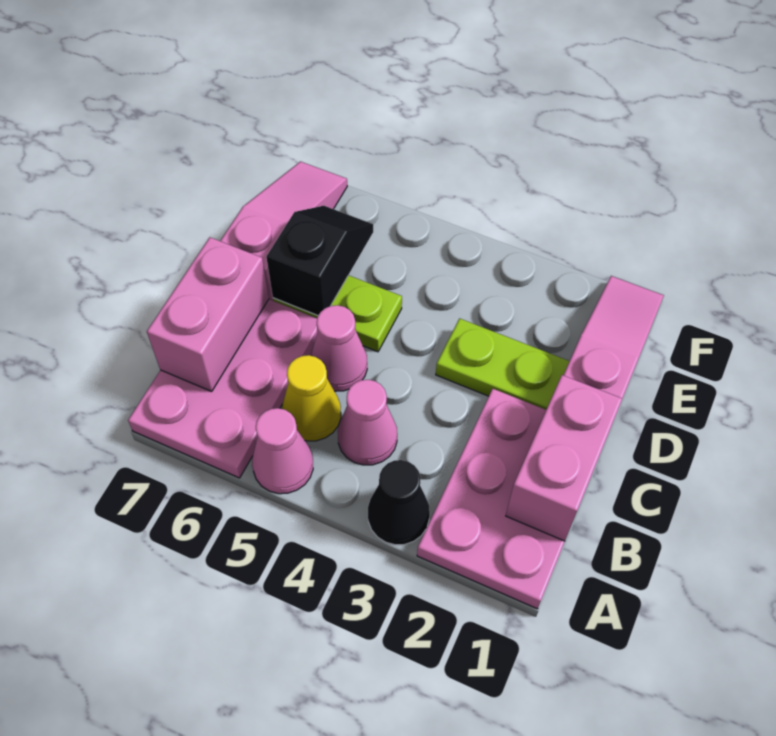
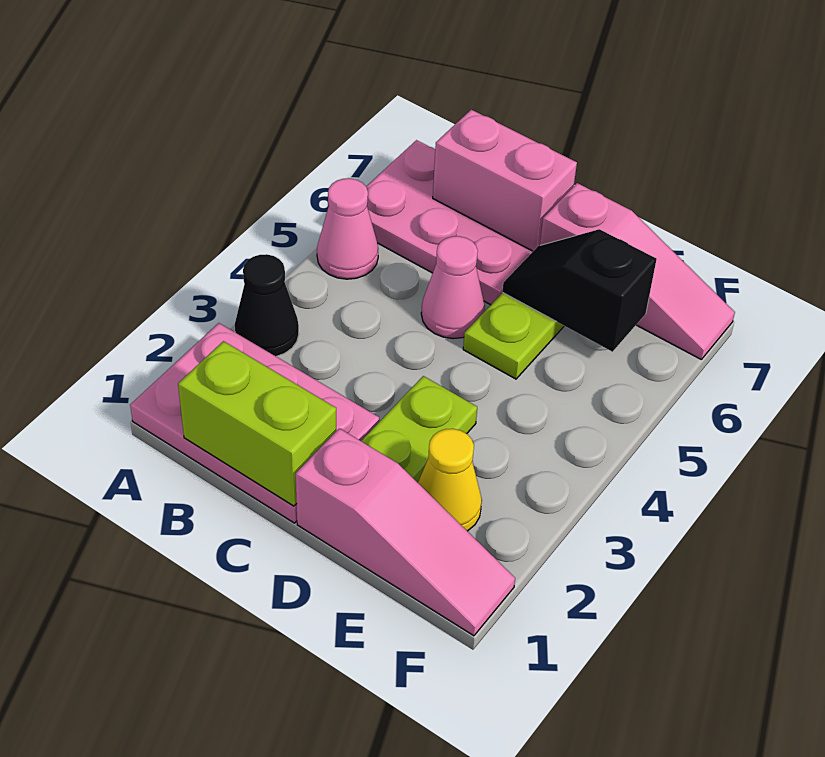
pink 1x2 brick [506,375,622,541] -> lime 1x2 brick [178,341,336,506]
pink 1x1 cone [338,380,397,465] -> none
yellow 1x1 cone [282,355,341,441] -> yellow 1x1 cone moved to [418,429,482,531]
black 1x2 slope [266,206,373,315] -> black 1x2 slope turned to [502,229,657,352]

